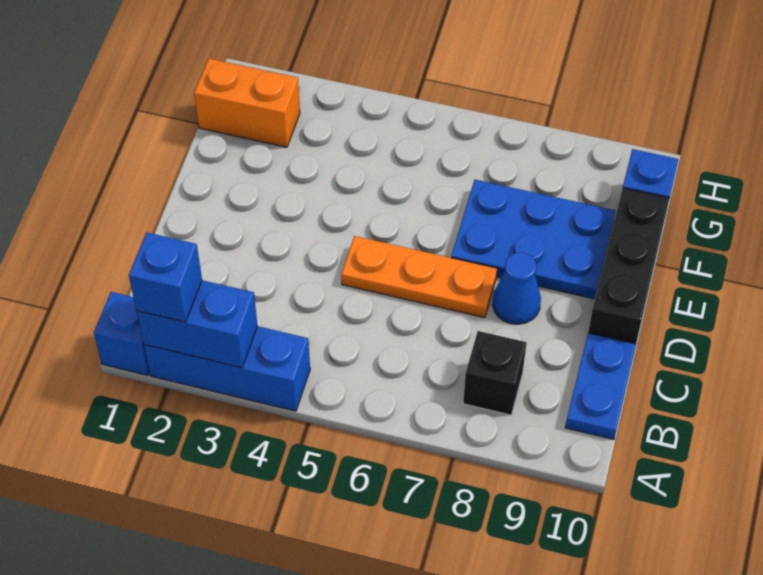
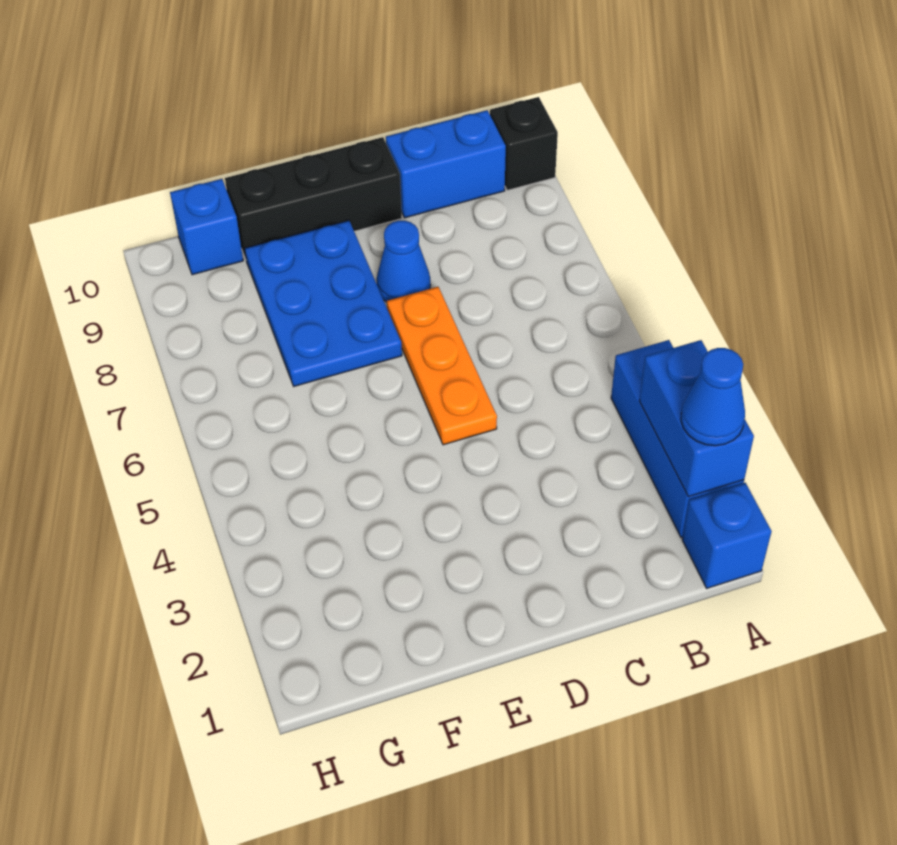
blue 1x1 brick [129,233,202,322] -> blue 1x1 cone [681,348,745,446]
black 1x1 brick [463,331,527,415] -> black 1x1 brick moved to [490,97,558,190]
blue 1x2 plate [565,333,636,440] -> blue 1x2 brick [386,110,506,218]
orange 1x2 brick [194,59,300,147] -> none

